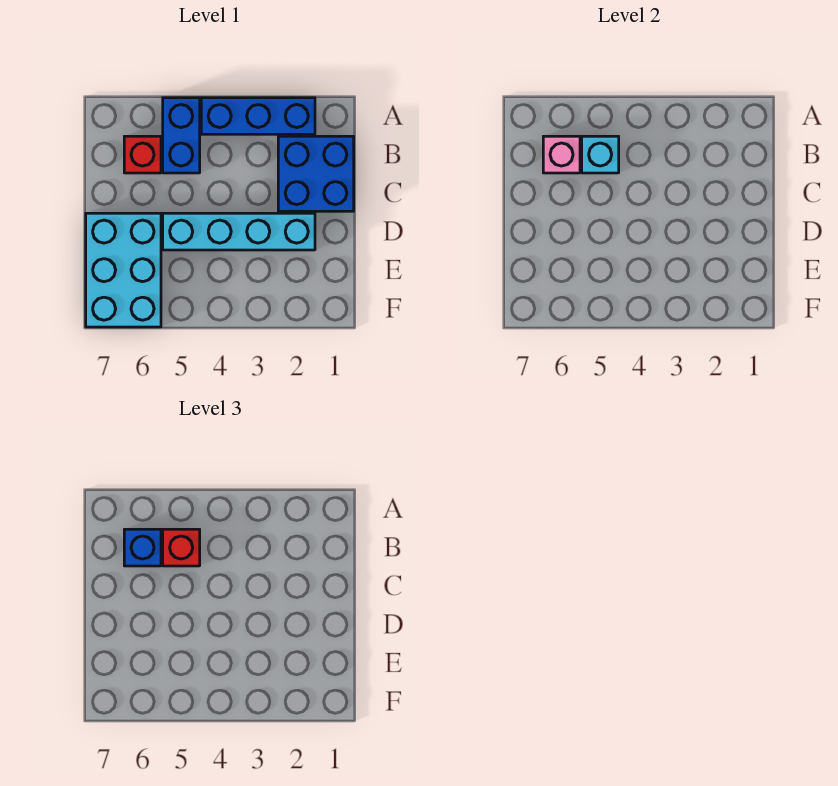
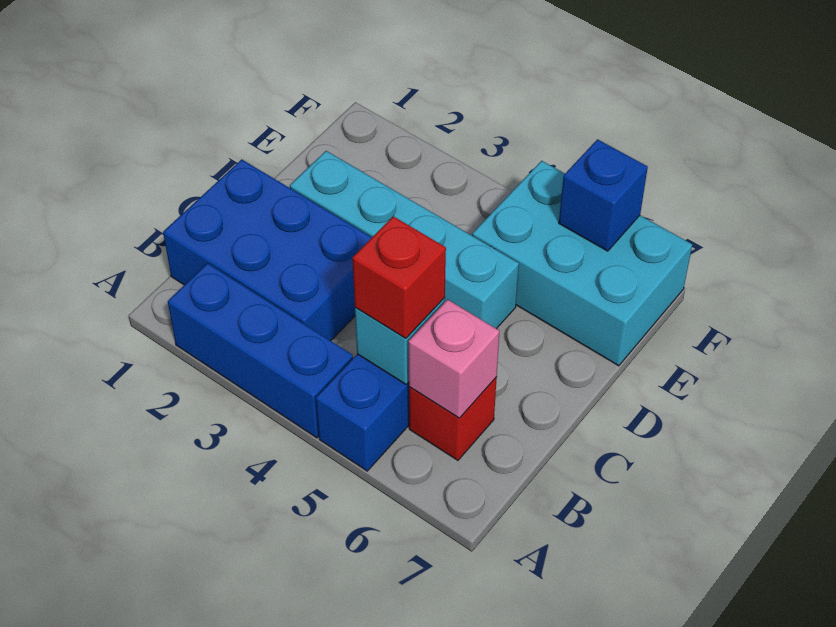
blue 2x2 brick [278,136,354,211] -> blue 2x3 brick [163,159,372,341]
blue 1x1 brick [124,529,161,566] -> blue 1x1 brick moved to [559,139,648,251]
cyan 2x3 brick [86,213,161,327] -> cyan 2x3 brick turned to [472,161,692,366]

